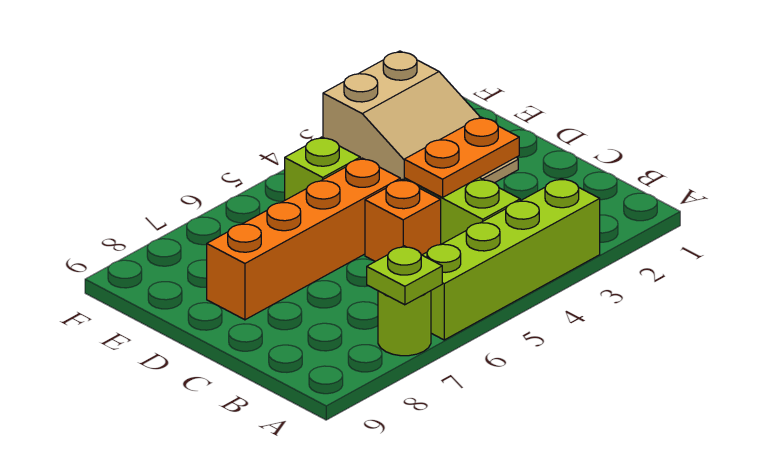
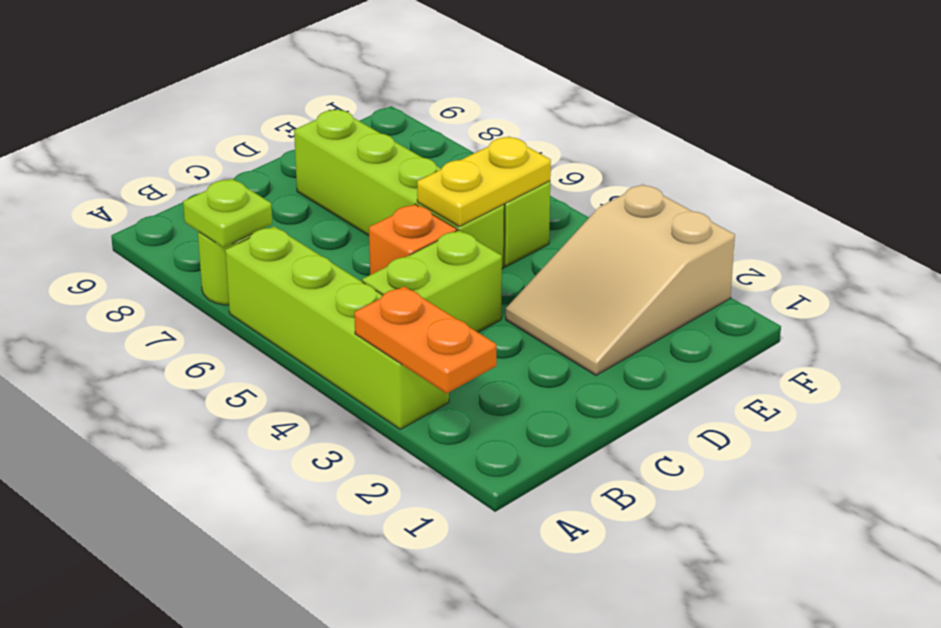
orange 1x2 plate [404,117,519,198] -> orange 1x2 plate moved to [354,286,496,394]
orange 1x4 brick [207,158,400,320] -> lime 1x4 brick [294,109,504,269]
none -> yellow 1x2 plate [417,137,551,227]

